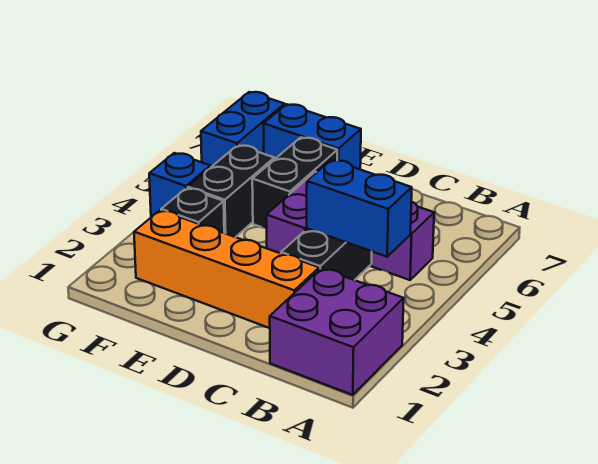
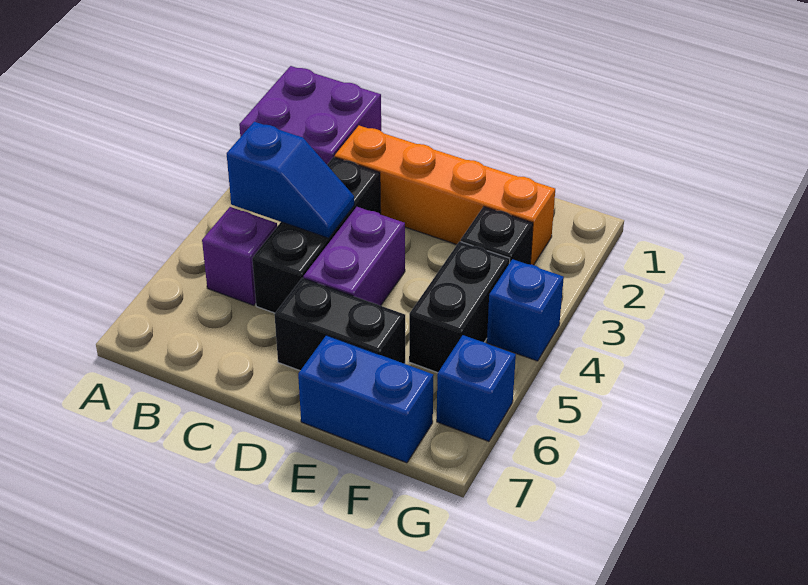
blue 1x2 brick [307,160,412,257] -> blue 1x2 slope [227,122,354,238]
black 1x2 brick [252,137,337,229] -> black 1x2 brick turned to [274,278,405,371]
blue 1x2 brick [201,92,285,167] -> blue 1x1 brick [437,335,516,441]

